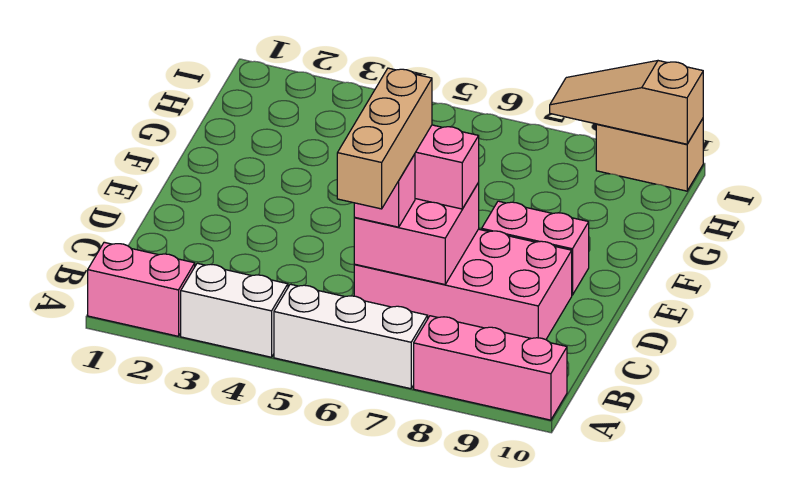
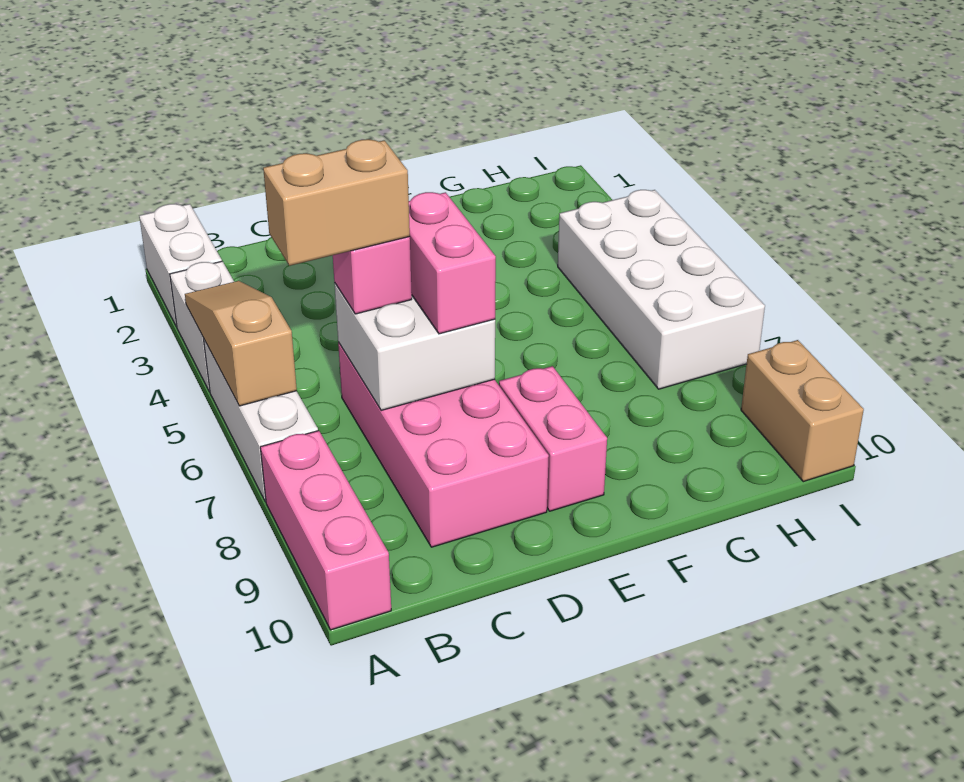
pink 1x2 brick [88,242,195,336] -> white 1x2 brick [139,204,222,327]
tan 1x3 brick [337,68,432,209] -> tan 1x2 brick [263,139,410,266]
pink 2x2 brick [354,183,479,284] -> white 2x2 brick [334,283,495,411]
none -> white 2x4 brick [558,190,765,389]
tan 1x3 slope [550,61,703,144] -> tan 1x3 slope moved to [185,281,297,406]

